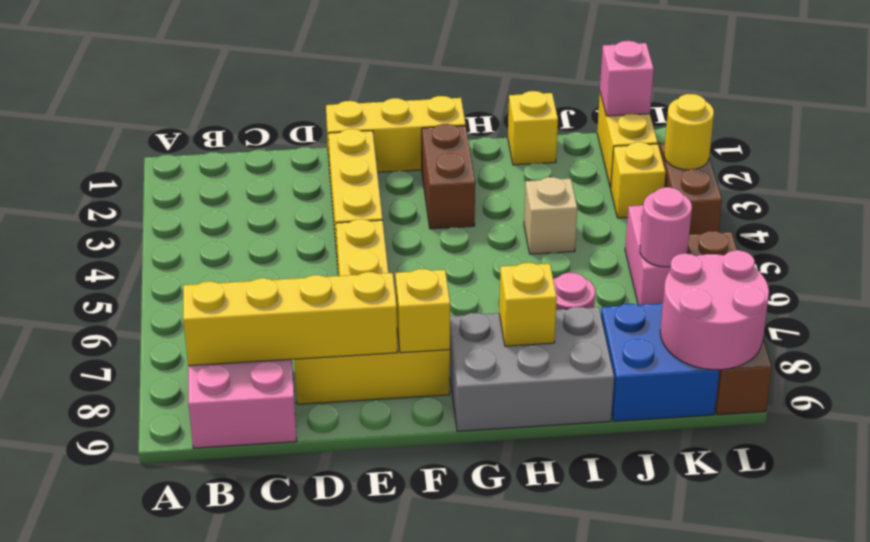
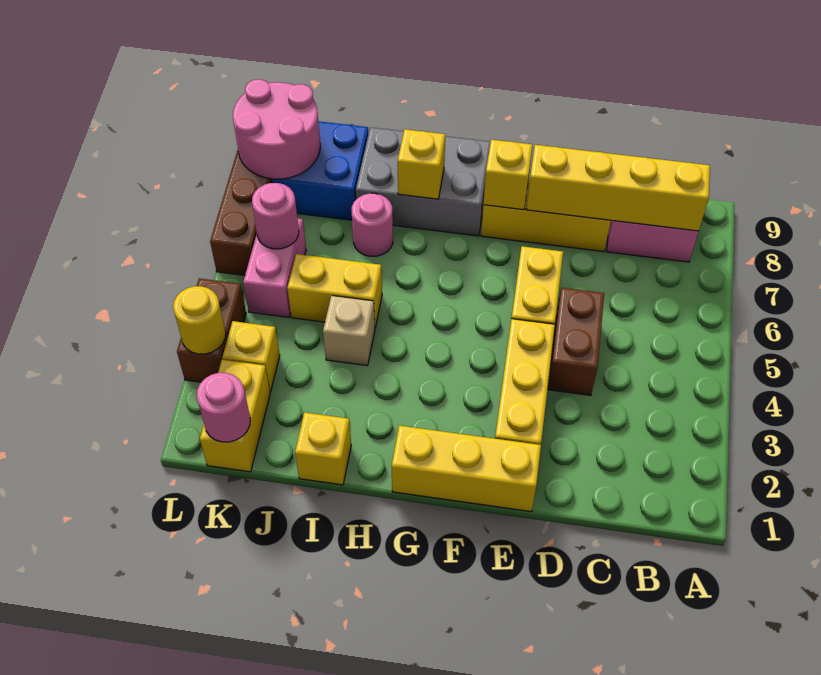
brown 1x2 brick [422,124,475,229] -> brown 1x2 brick moved to [548,288,604,395]
none -> yellow 1x2 brick [287,254,382,328]
pink 1x1 brick [600,41,654,116] -> pink 1x1 round brick [197,373,250,442]

